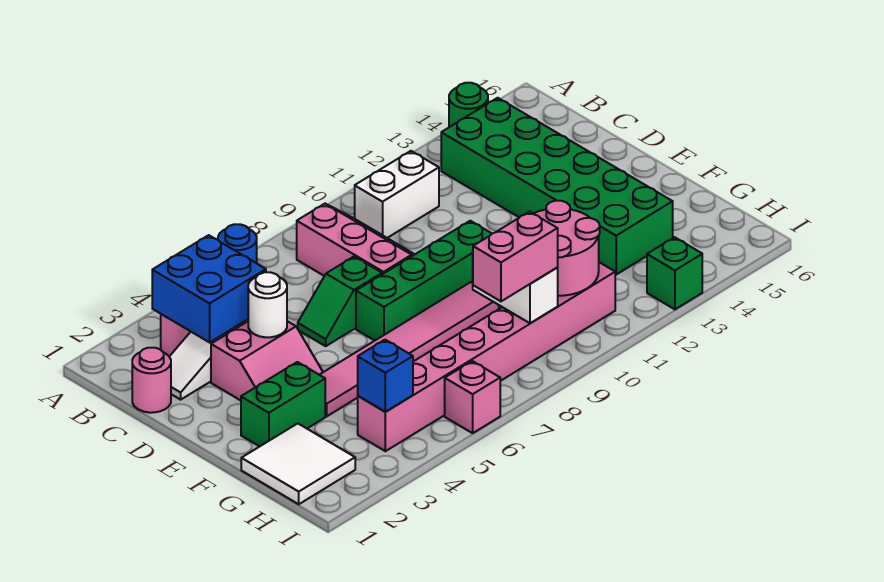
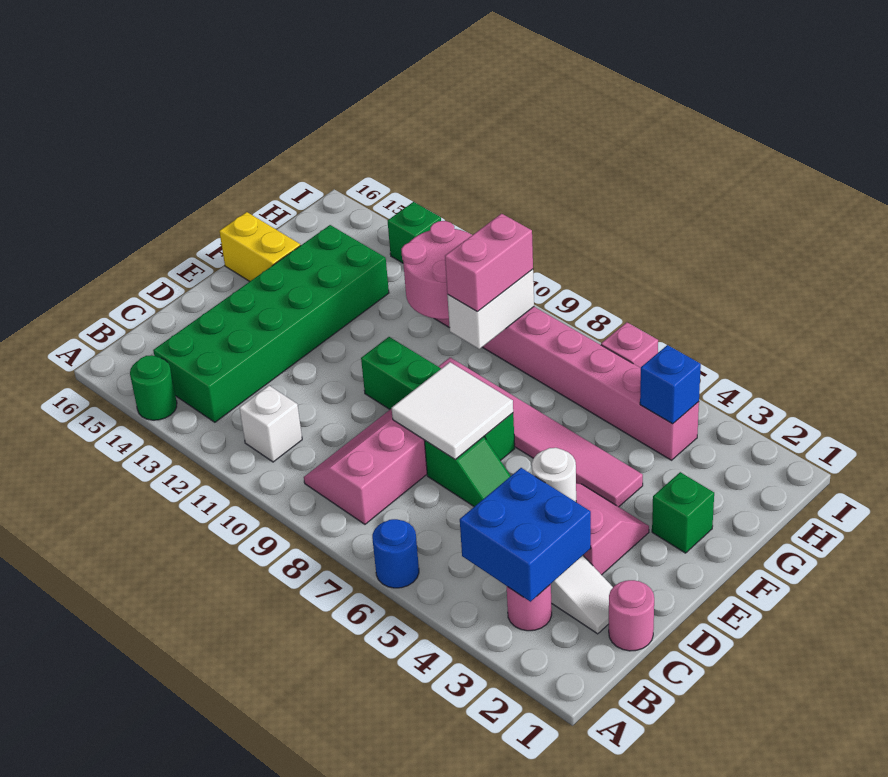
white 1x2 brick [355,151,439,238] -> white 1x1 brick [239,386,302,462]
green 1x2 brick [241,362,325,447] -> green 1x1 brick [652,472,714,553]
none -> yellow 1x2 brick [219,212,301,282]
white 2x2 tile [241,423,355,504] -> white 2x2 tile moved to [392,362,513,459]
pink 1x2 brick [473,212,558,301] -> pink 1x2 brick turned to [445,214,533,311]

